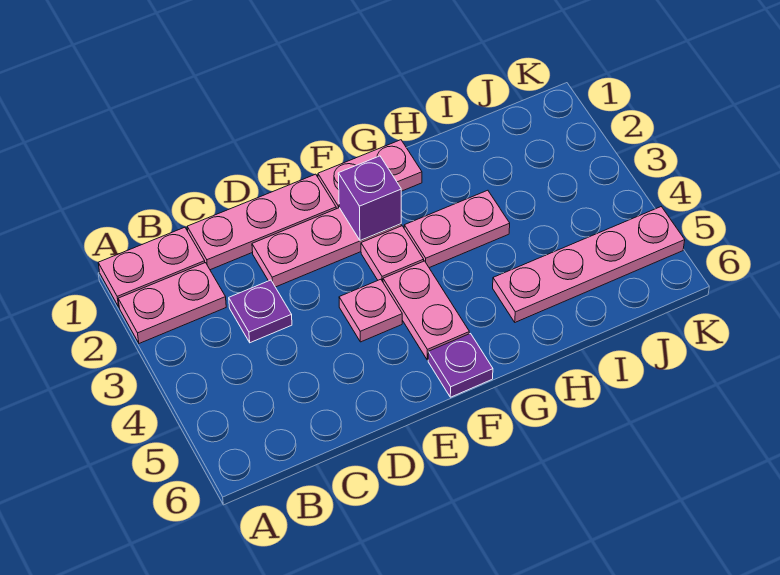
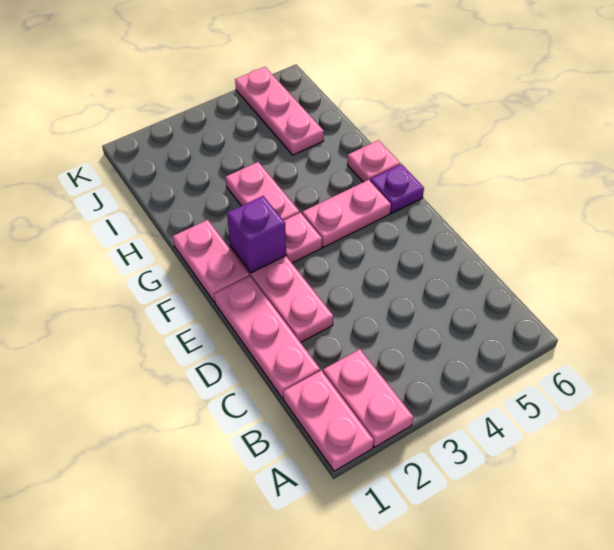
purple 1x1 plate [229,280,292,343] -> none
pink 1x1 plate [339,279,402,342] -> pink 1x1 plate moved to [347,140,400,182]
pink 1x4 plate [493,207,685,322] -> pink 1x3 plate [235,67,324,155]

